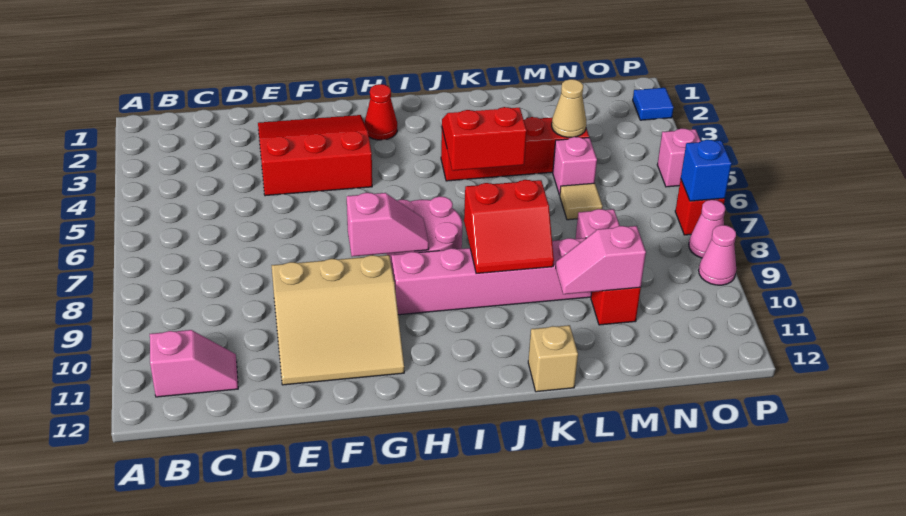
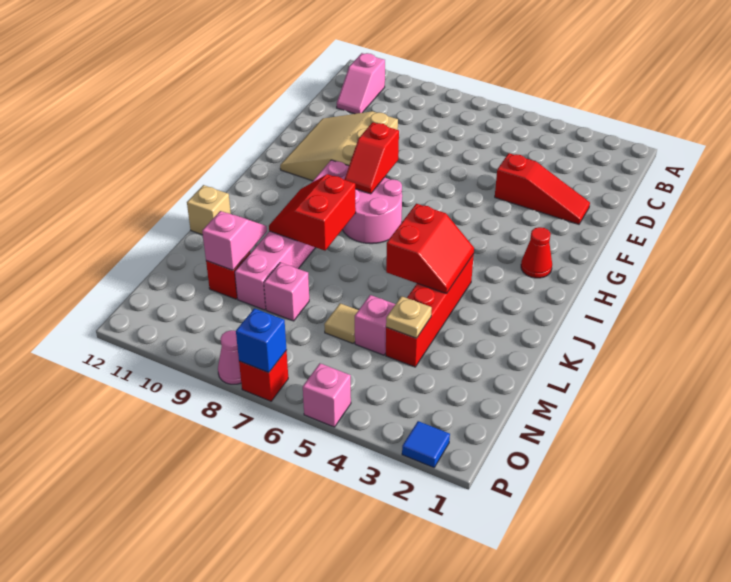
red 3x3 slope [258,115,372,196] -> red 1x3 slope [495,153,590,224]
pink 1x2 slope [347,193,429,257] -> red 1x2 slope [344,122,399,194]
tan 1x1 cone [552,79,586,137] -> tan 1x1 plate [386,296,432,338]
pink 1x1 cone [699,225,736,285] -> none

